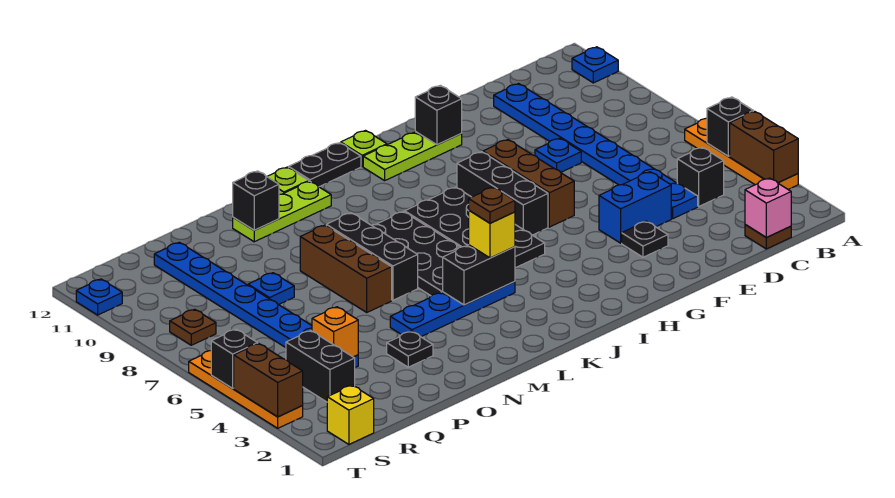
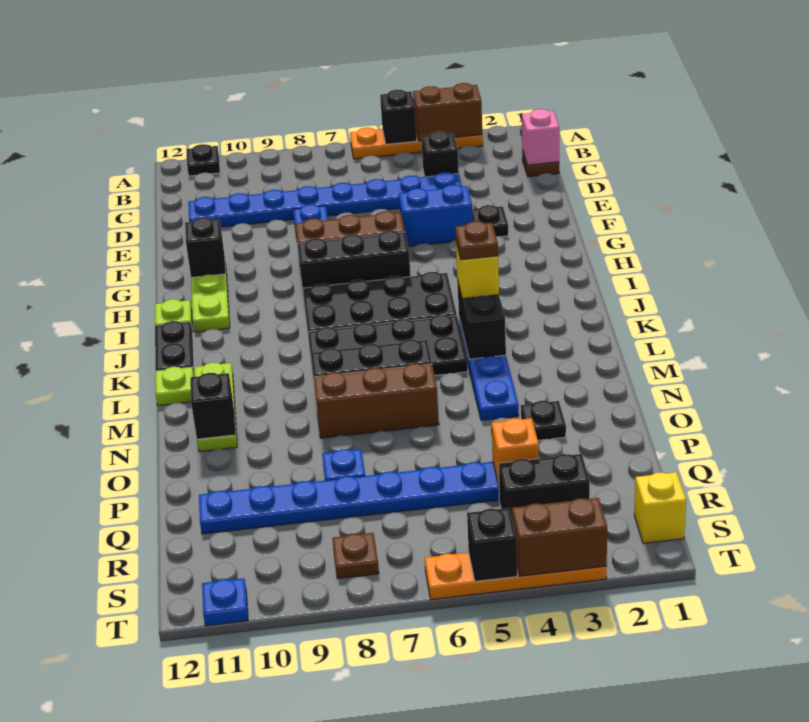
blue 1x1 plate [572,47,618,83] -> black 1x1 plate [186,144,220,176]
blue 1x2 brick [599,172,671,243] -> blue 1x2 brick turned to [399,185,473,246]

